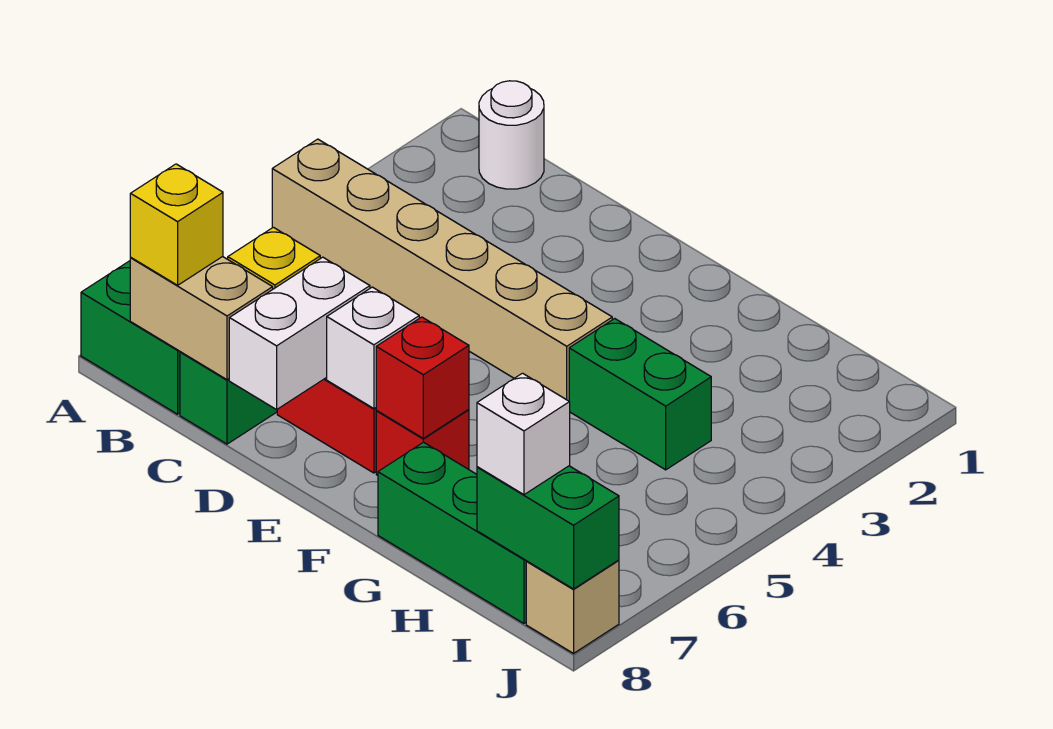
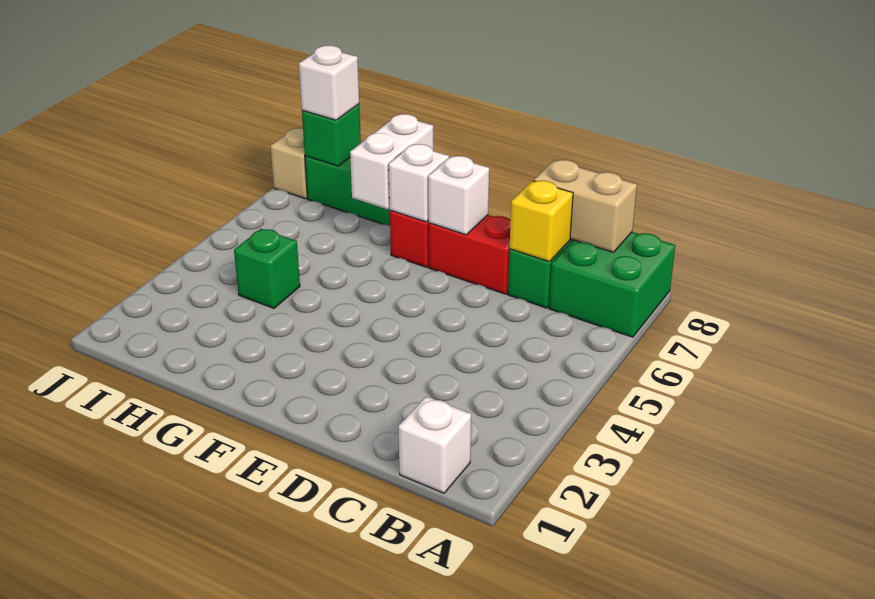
tan 1x6 brick [272,139,612,401] -> none
white 1x1 round brick [479,81,544,189] -> white 1x1 brick [398,396,471,493]
yellow 1x1 brick [130,164,223,285] -> none
white 1x2 brick [229,257,370,410] -> white 1x2 brick moved to [350,114,433,209]
red 1x1 brick [376,317,469,438] -> white 1x1 brick [389,144,449,222]
green 1x2 brick [569,319,711,470] -> green 1x1 brick [234,229,300,308]
green 1x2 brick [477,466,619,589] -> green 1x1 brick [302,104,361,166]

